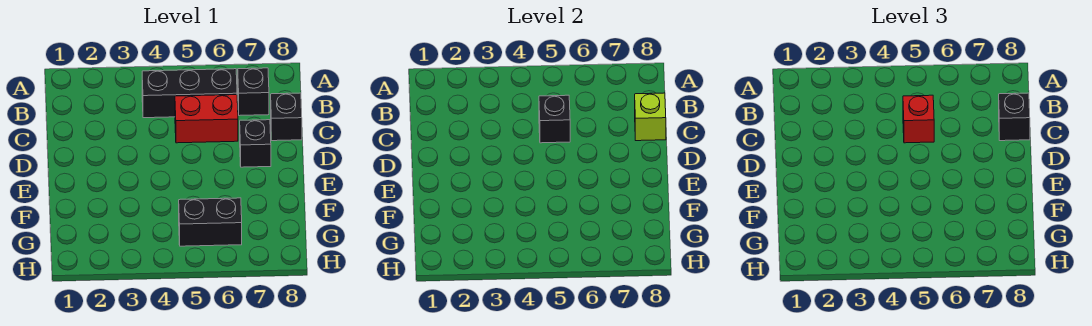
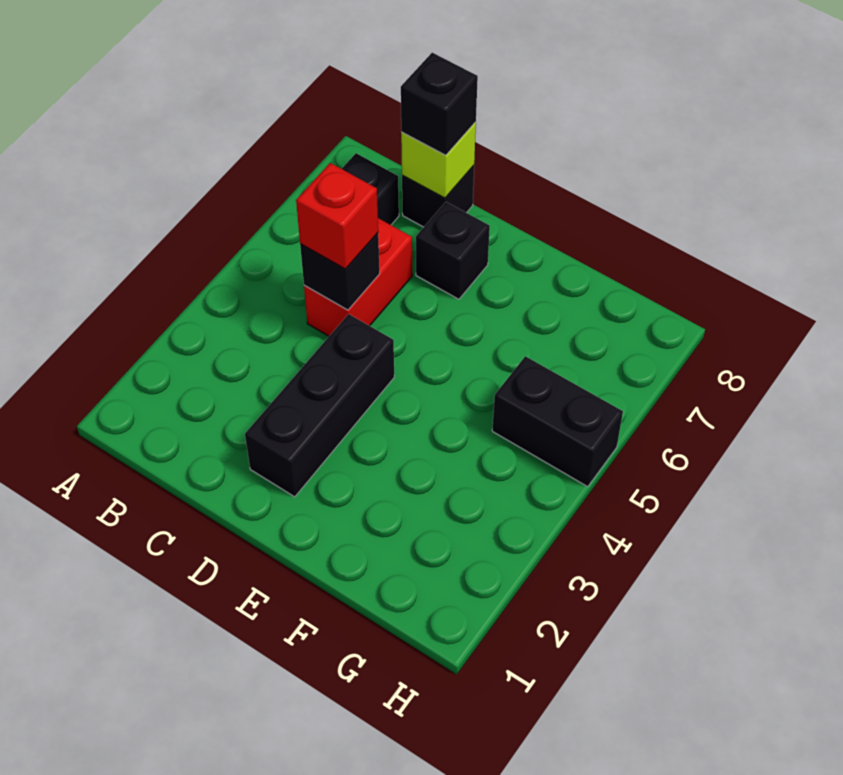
black 1x3 brick [142,69,237,118] -> black 1x3 brick moved to [245,314,394,497]
black 1x2 brick [179,198,242,246] -> black 1x2 brick turned to [492,356,623,487]

